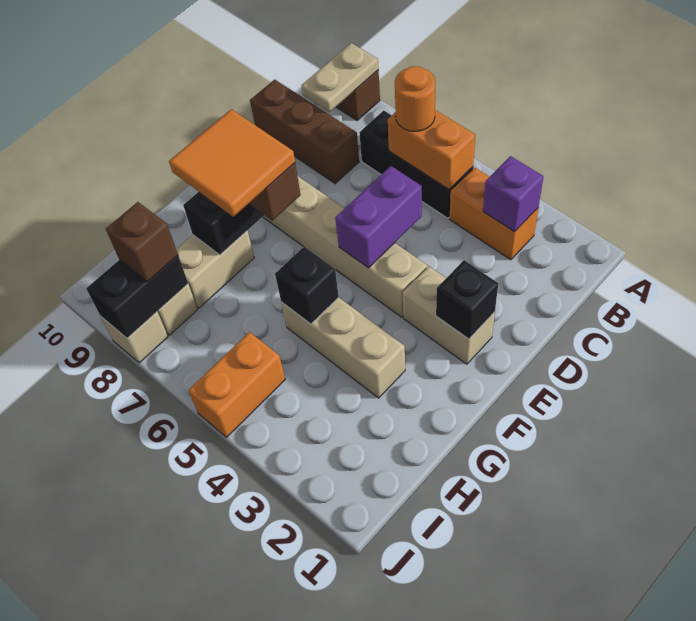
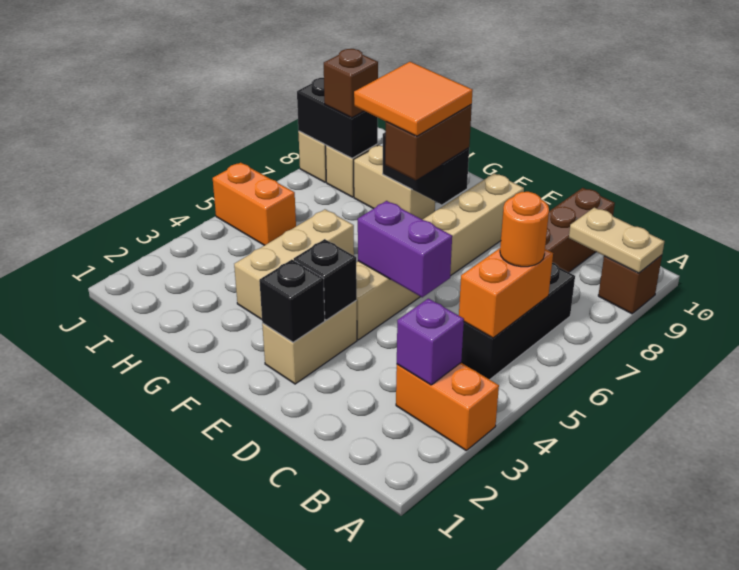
orange 1x2 brick [450,168,538,260] -> orange 1x2 brick turned to [396,363,499,450]
black 1x1 brick [275,247,339,324] -> black 1x1 brick moved to [294,239,357,320]

